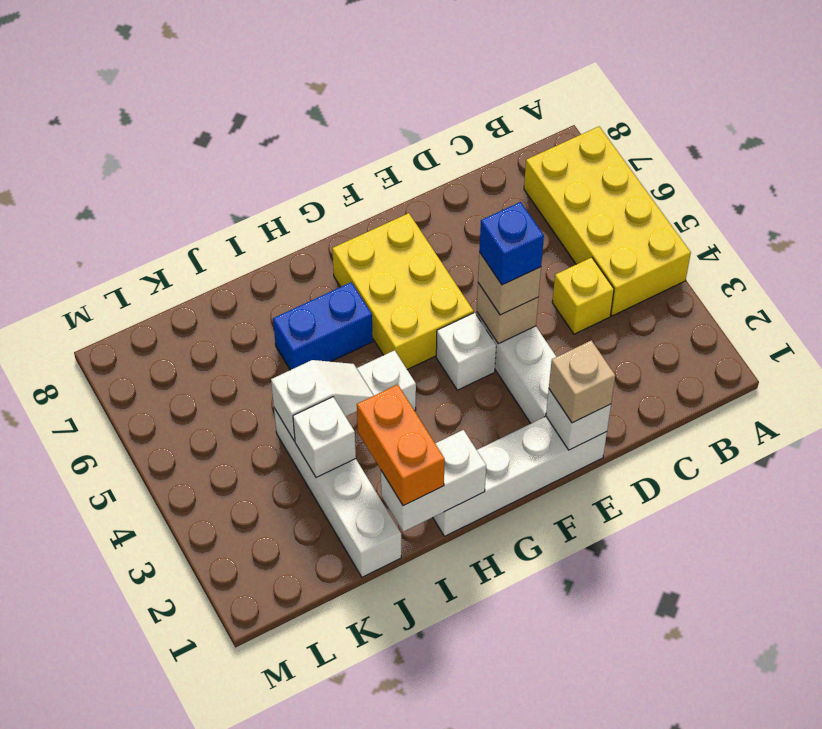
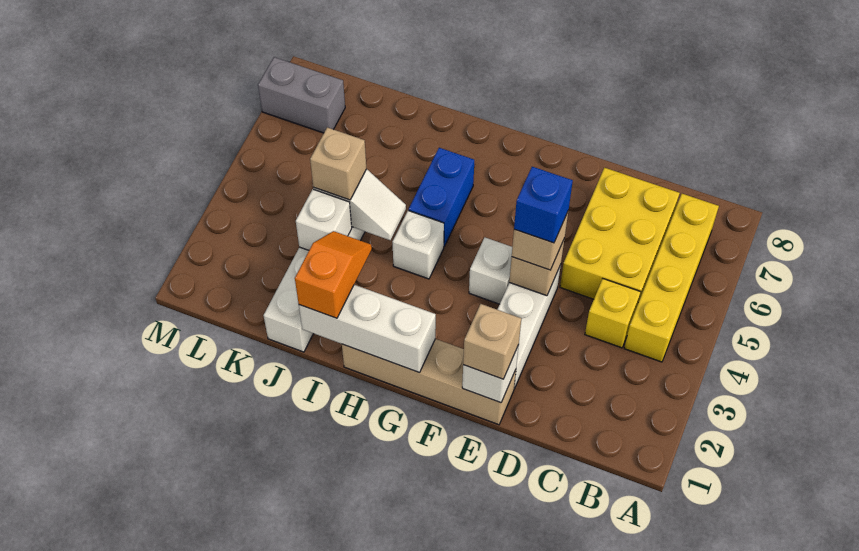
yellow 2x4 brick [524,127,691,316] -> yellow 1x4 brick [624,194,719,362]
white 1x4 brick [433,416,607,536] -> tan 1x4 brick [342,339,516,425]
yellow 2x3 brick [332,213,474,369] -> yellow 2x3 brick moved to [560,168,680,302]
white 1x2 brick [381,430,486,532] -> white 1x3 brick [299,285,436,373]
blue 1x2 brick [273,282,373,370] -> blue 1x2 brick turned to [409,148,474,246]
orange 1x2 brick [357,385,445,506] -> orange 1x2 slope [295,231,372,318]
none -> tan 1x1 brick [310,127,366,200]
none -> grey 1x2 brick [258,57,345,133]

